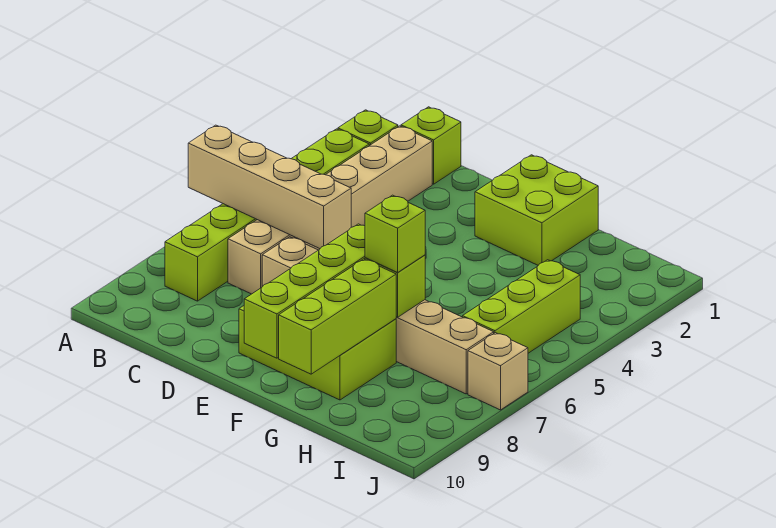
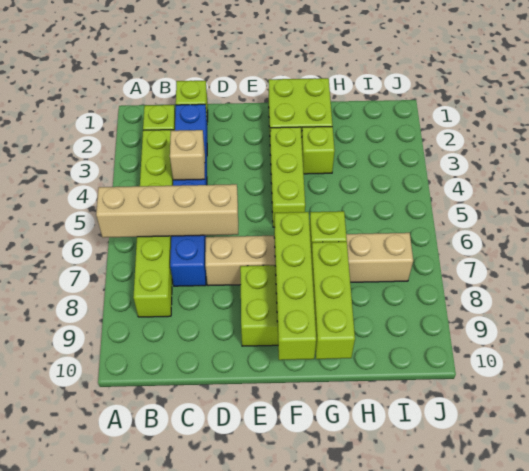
tan 1x6 brick [228,126,432,294] -> blue 1x6 brick [170,104,207,286]
lime 1x1 brick [365,195,425,272] -> lime 1x1 brick moved to [302,127,335,174]
lime 1x3 brick [462,260,580,353] -> lime 1x3 brick moved to [270,127,305,227]
tan 1x1 brick [468,333,528,410] -> tan 1x1 brick moved to [170,130,205,180]

